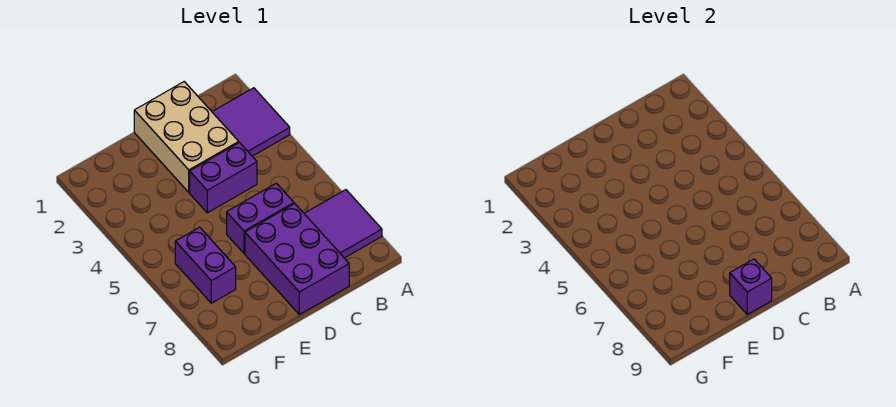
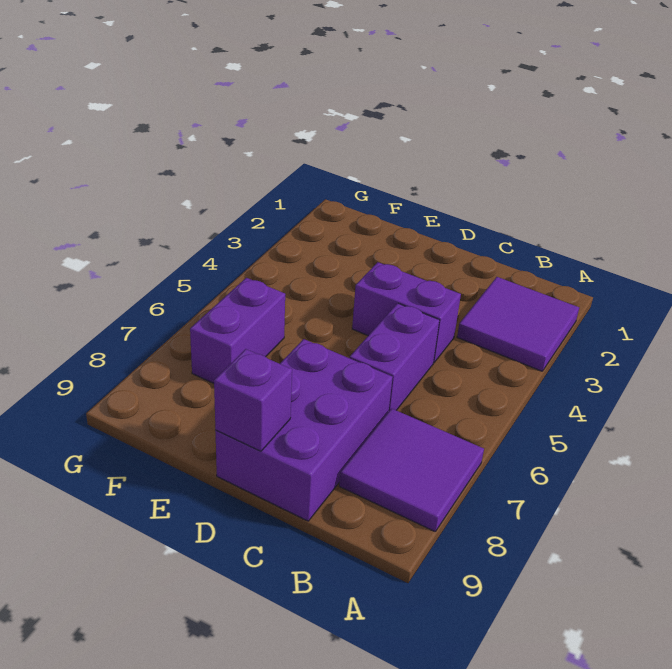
tan 2x3 brick [134,82,239,192] -> none
purple 1x2 brick [227,183,294,254] -> purple 1x2 brick turned to [350,303,440,411]

